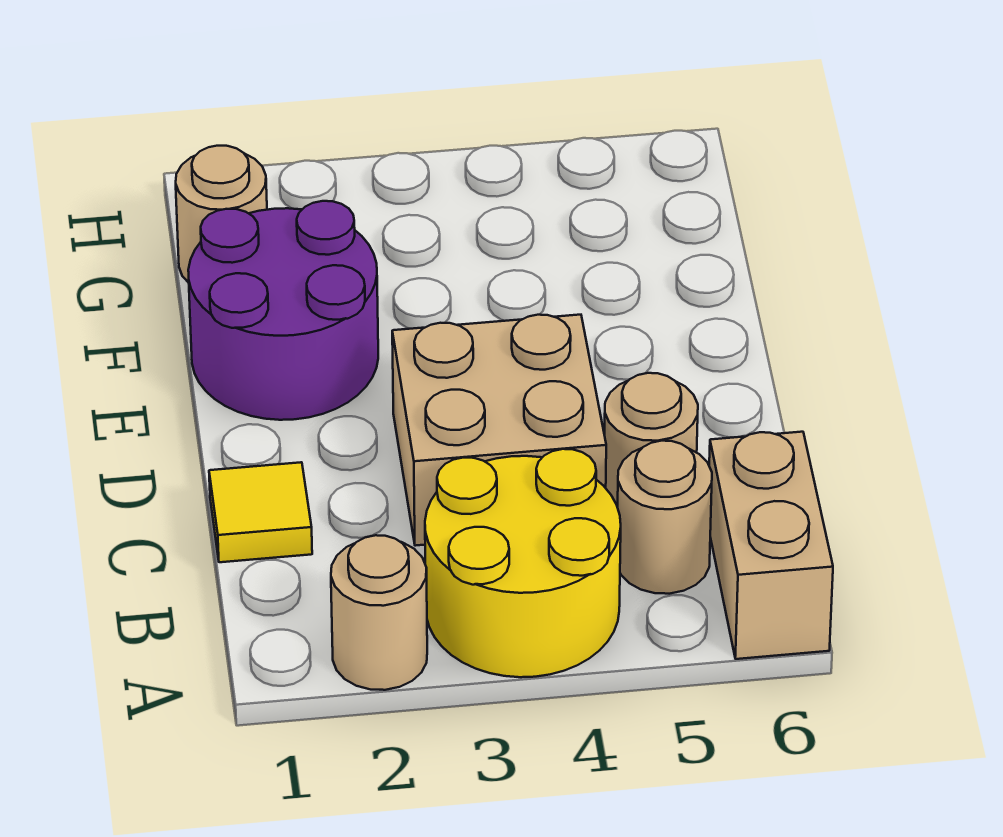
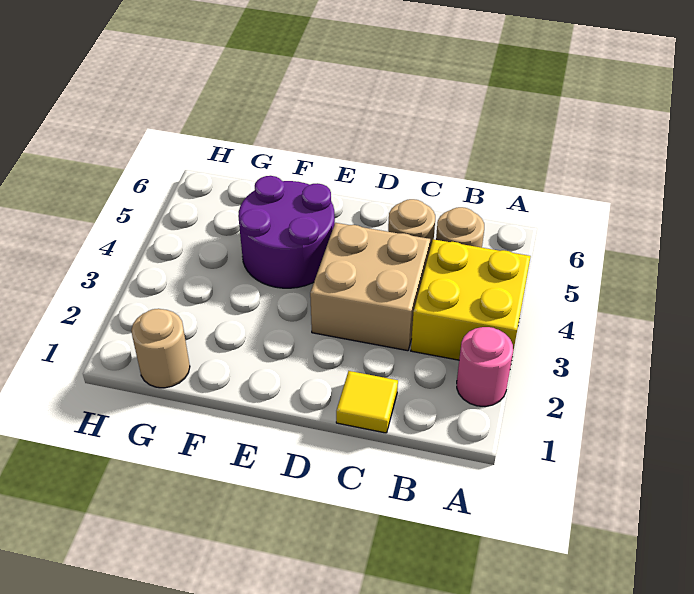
tan 1x1 round brick [331,535,427,690] -> pink 1x1 round brick [457,327,513,407]
yellow 2x2 round brick [425,449,621,677] -> yellow 2x2 brick [411,239,531,360]
tan 1x2 brick [709,432,833,659] -> none
purple 2x2 round brick [188,201,378,420] -> purple 2x2 round brick moved to [238,176,335,288]

